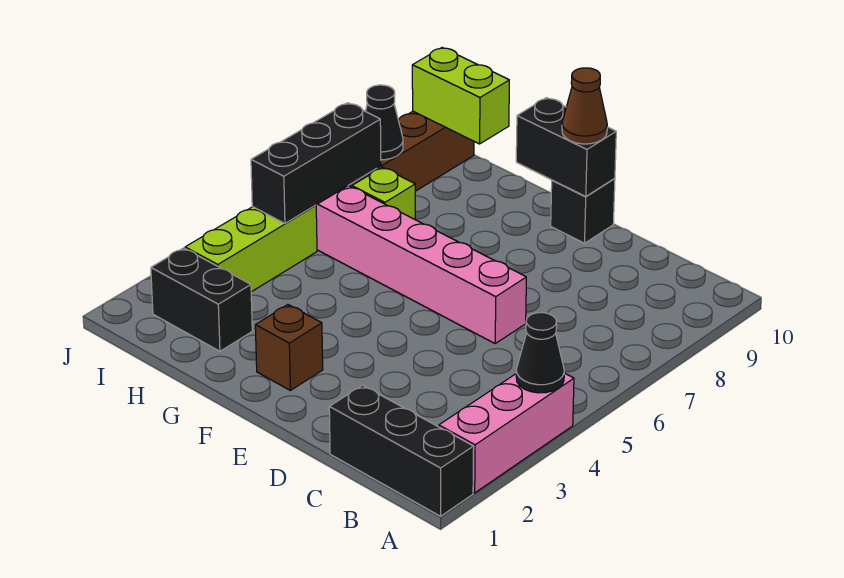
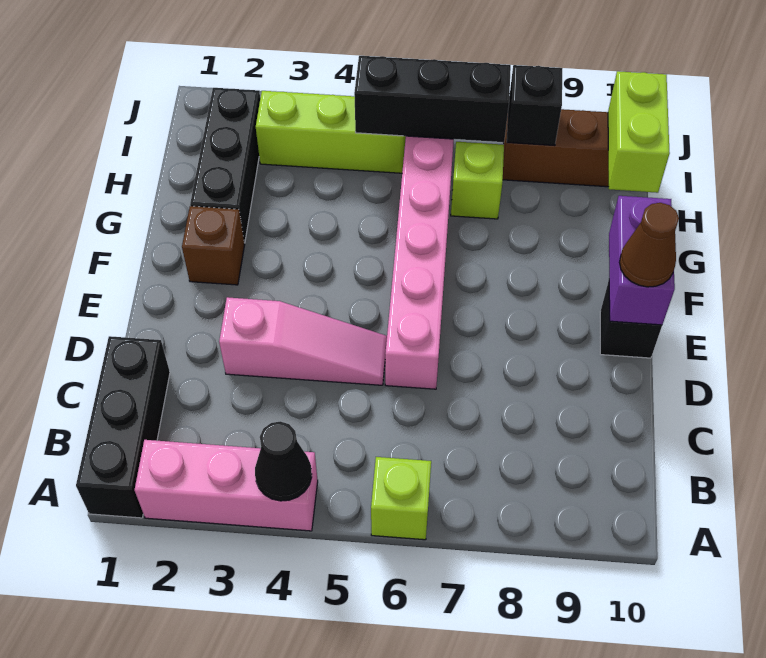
none -> lime 1x1 brick [371,457,431,540]
none -> pink 1x3 slope [219,297,387,385]
black 1x2 brick [516,98,616,196] -> purple 1x2 brick [609,196,675,325]
black 1x2 brick [151,248,252,351] -> black 1x3 brick [190,88,260,243]
black 1x1 cone [366,85,403,160] -> black 1x1 brick [507,65,563,146]

